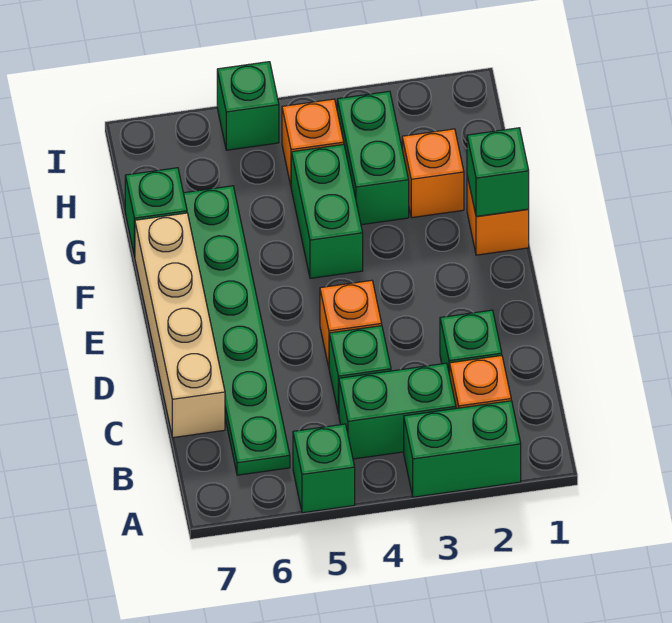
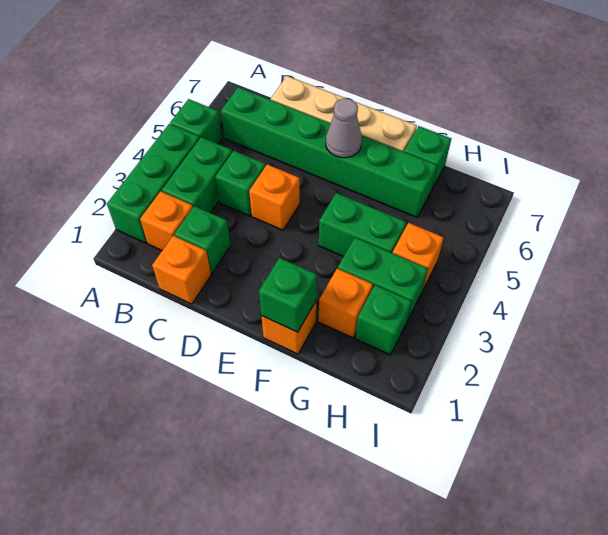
green 1x2 brick [404,401,521,497] -> green 1x3 brick [107,124,200,243]
green 1x6 plate [184,186,290,475] -> green 1x6 brick [221,87,437,217]
none -> orange 1x1 brick [152,236,211,304]
none -> grey 1x1 cone [326,98,362,158]
green 1x1 brick [217,62,279,150] -> green 1x1 brick moved to [355,285,412,355]

